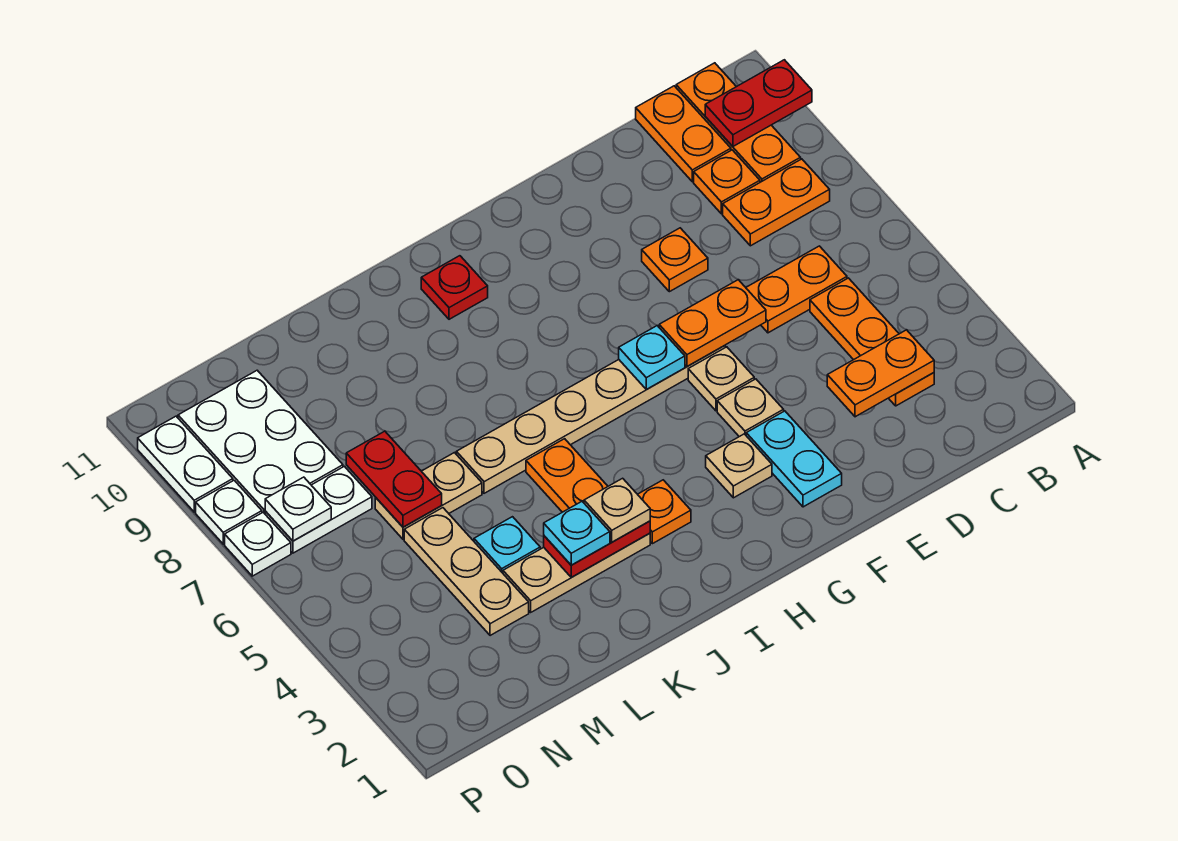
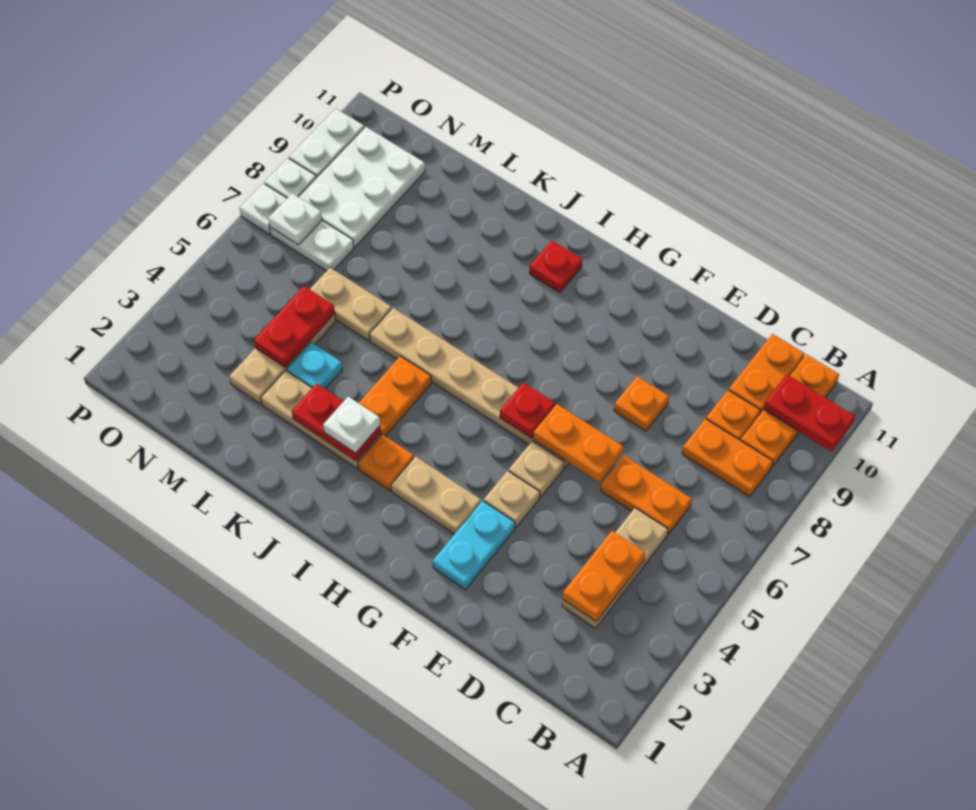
orange 1x3 plate [810,278,934,406] -> tan 1x3 plate [562,508,668,628]
orange 1x2 plate [827,330,934,417] -> orange 1x2 plate turned to [563,531,645,621]
tan 1x1 plate [706,434,772,498] -> tan 1x2 plate [391,456,481,534]
cyan 1x1 plate [619,326,685,390] -> red 1x1 plate [500,383,555,438]
tan 1x1 plate [584,478,650,542] -> white 1x1 plate [323,397,380,453]
cyan 1x1 plate [544,501,610,565] -> none
red 1x2 plate [346,431,442,527] -> red 1x2 plate moved to [254,286,335,367]

